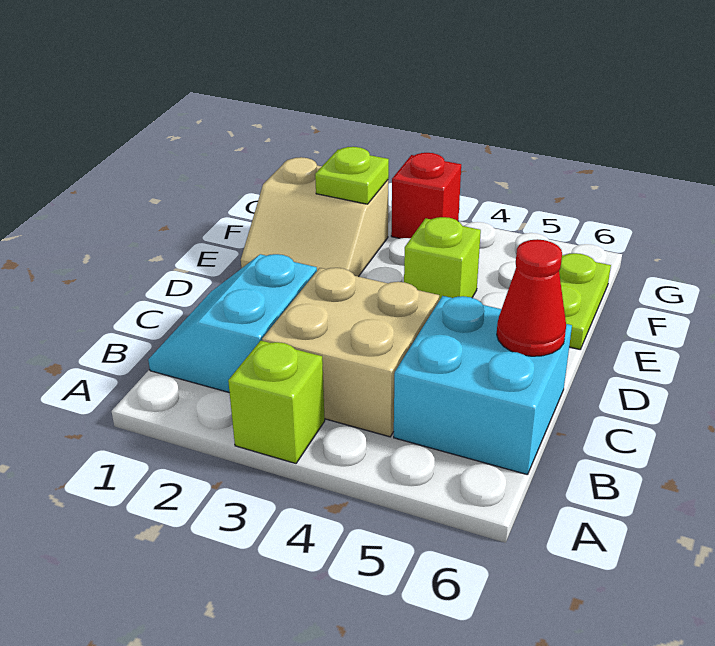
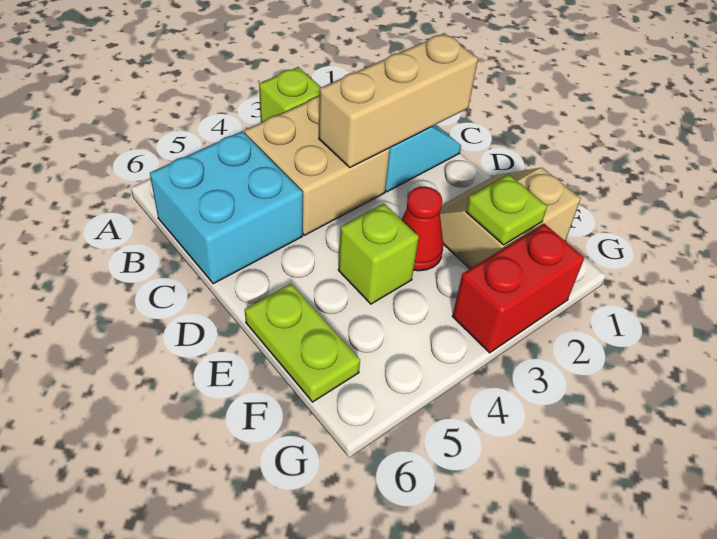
none -> tan 1x3 brick [319,33,478,167]
red 1x1 cone [497,239,566,356] -> red 1x1 cone moved to [402,186,443,271]
red 1x1 brick [391,153,461,238] -> red 1x2 brick [452,224,584,353]

